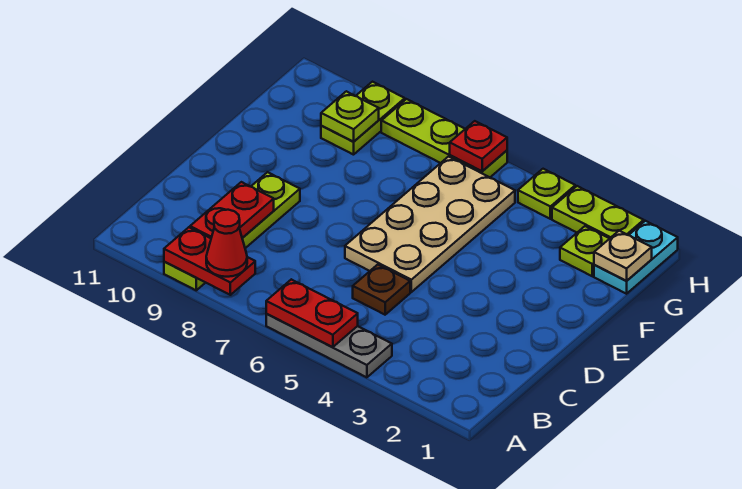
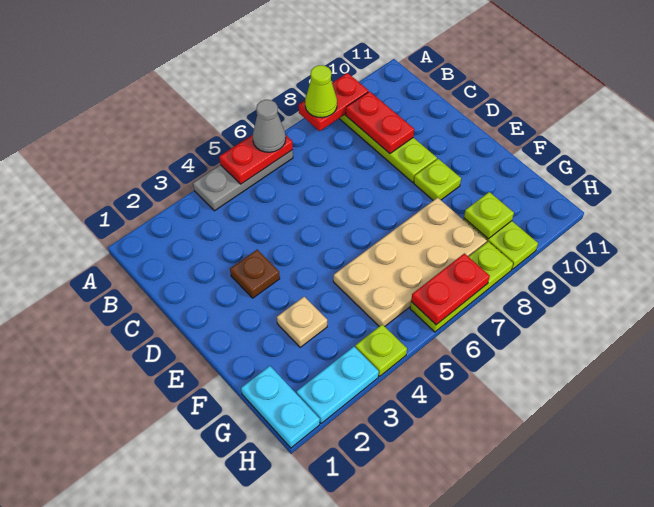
none -> grey 1x1 cone [253,100,286,152]
red 1x1 cone [206,210,247,277] -> lime 1x1 cone [305,65,337,118]
brown 1x1 plate [353,265,410,315] -> brown 1x1 plate moved to [230,250,280,298]
tan 2x4 plate [345,157,515,292] -> tan 2x4 plate turned to [333,198,487,326]
tan 1x1 plate [594,231,652,281] -> tan 1x1 plate moved to [277,297,327,347]
lime 1x1 plate [560,226,610,276] -> lime 1x1 plate moved to [414,159,461,200]
lime 1x2 plate [552,186,644,238] -> cyan 1x2 plate [297,347,379,423]
red 1x1 plate [450,121,507,171] -> red 1x2 plate [411,253,490,325]

